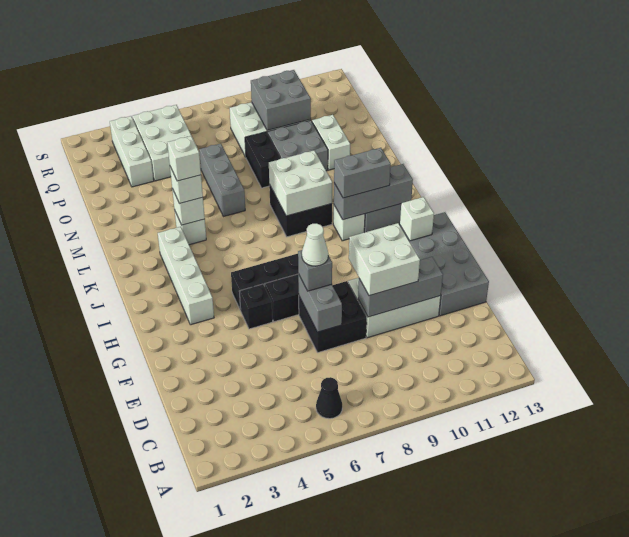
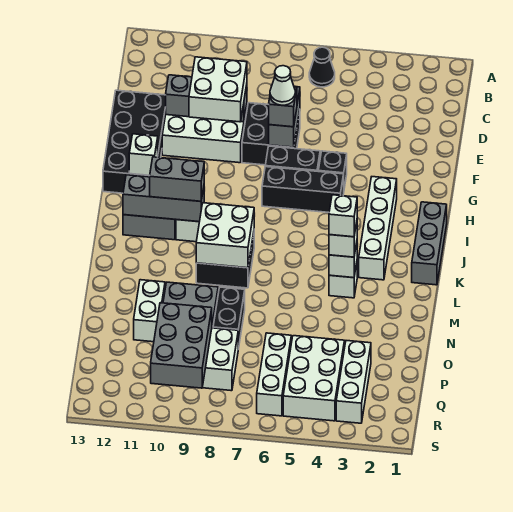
grey 2x4 brick [400,212,489,316] -> black 2x4 brick [103,90,166,193]
grey 1x3 brick [199,144,245,217] -> grey 1x3 brick moved to [412,202,447,285]
none -> white 1x3 brick [257,333,291,416]
grey 2x2 brick [251,70,311,131] -> grey 2x3 brick [151,303,212,388]

